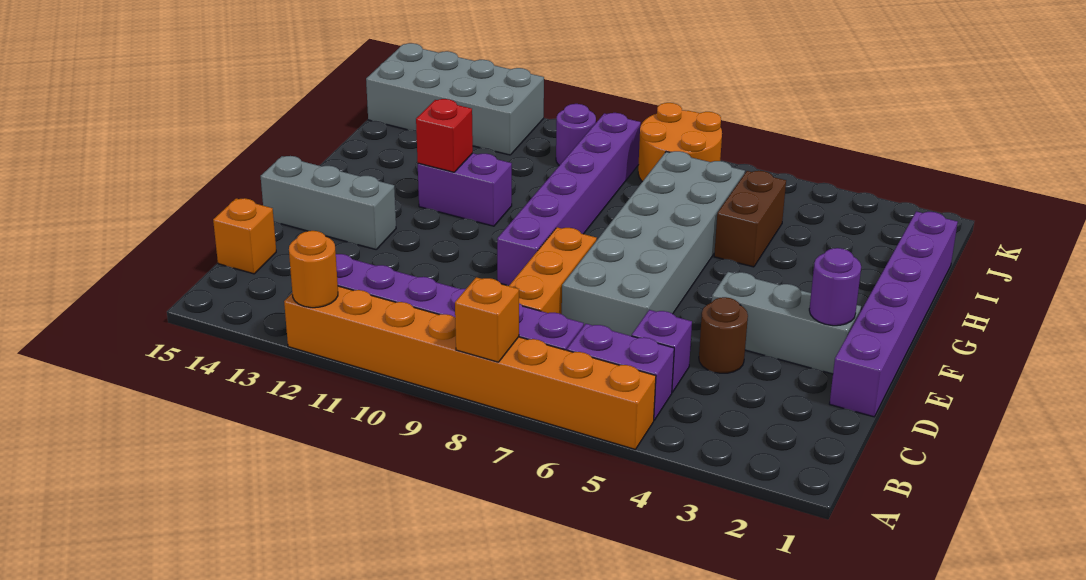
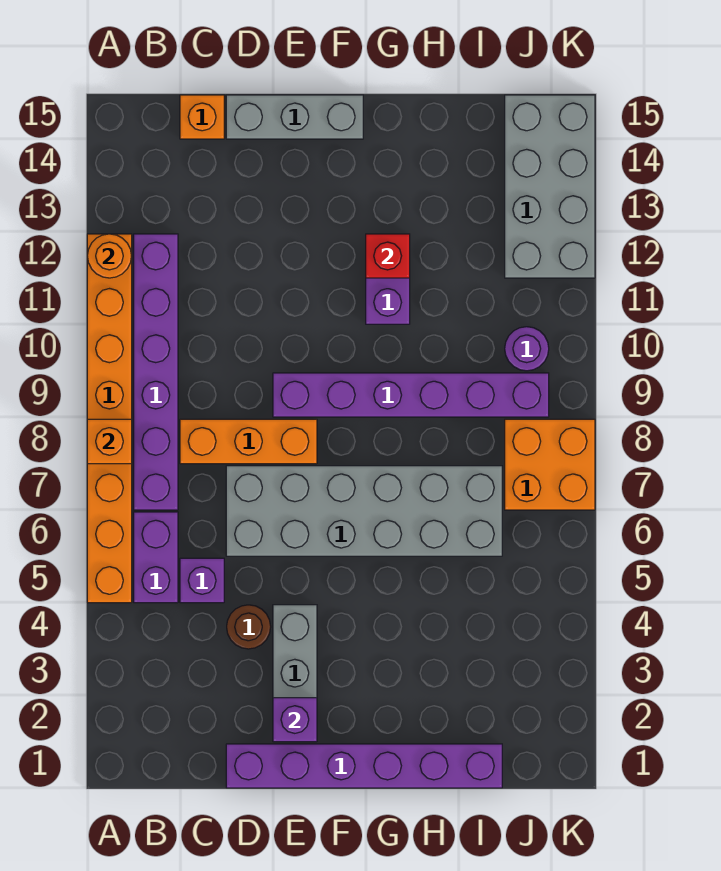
purple 1x1 round brick [809,248,861,326] -> purple 1x1 brick [273,698,317,742]
grey 1x3 brick [261,156,396,249] -> grey 1x3 brick turned to [226,95,363,139]
brown 1x2 brick [714,171,786,267] -> none
orange 2x2 round brick [638,103,722,182] -> orange 2x2 brick [505,419,595,510]

